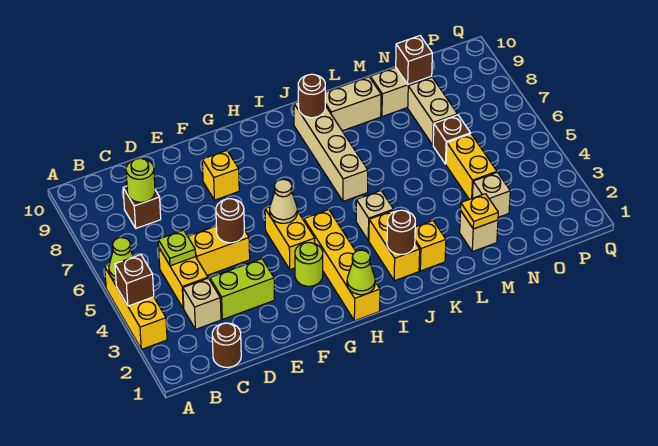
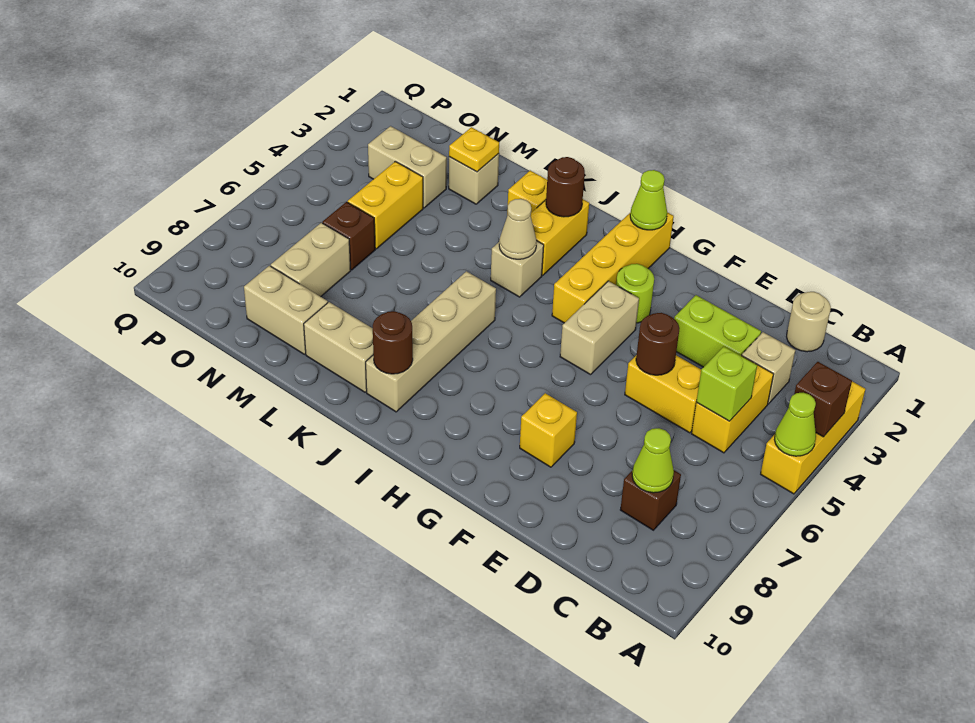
brown 1x1 round brick [212,323,241,367] -> tan 1x1 round brick [787,292,831,352]
lime 1x1 plate [158,230,196,266] -> lime 1x1 brick [697,346,757,421]
lime 1x1 round brick [126,158,155,202] -> lime 1x1 cone [632,428,674,493]
yellow 1x2 brick [265,207,315,270] -> tan 1x2 brick [560,281,639,375]
tan 1x1 cone [270,179,297,223] -> tan 1x1 cone moved to [499,199,537,259]
tan 1x1 brick [472,172,510,217] -> tan 1x2 brick [368,126,447,208]
brown 1x1 brick [396,36,432,84] -> none

